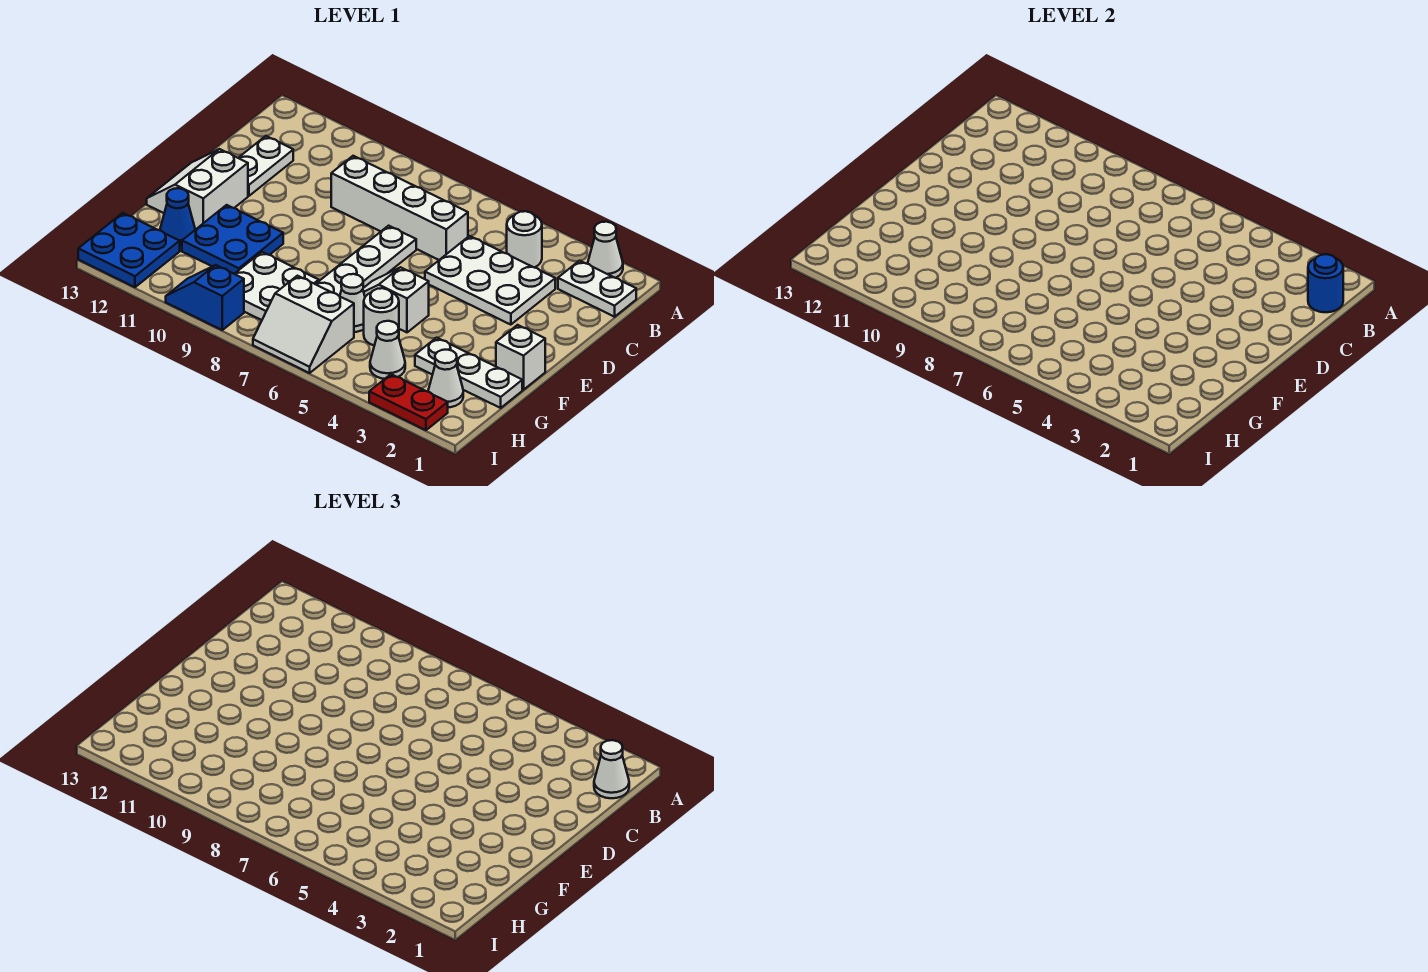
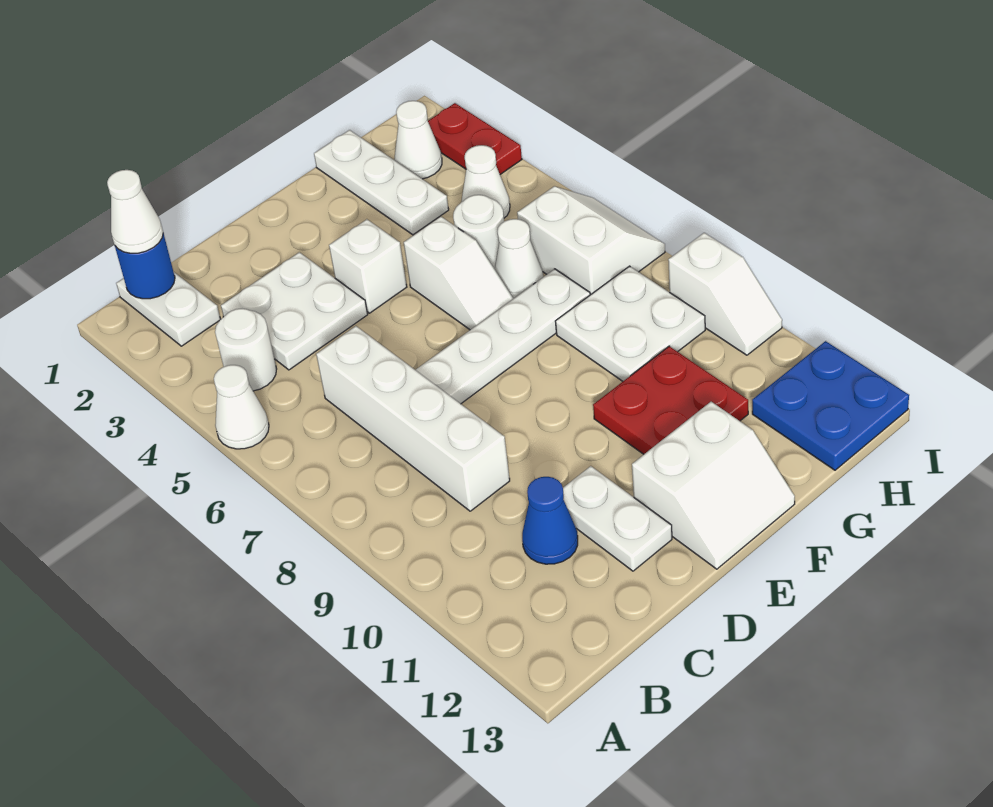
white 1x1 cone [588,222,623,278] -> white 1x1 cone moved to [214,365,269,449]
white 2x3 plate [425,236,555,325] -> white 2x2 plate [221,252,368,370]
white 1x2 plate [239,136,293,196] -> white 1x2 plate turned to [563,466,672,571]
white 1x1 brick [496,325,545,390] -> white 1x1 brick moved to [329,219,407,313]
blue 2x2 plate [182,205,283,274] -> red 2x2 plate [593,346,748,454]
blue 1x1 cone [160,188,195,246] -> blue 1x1 cone moved to [522,477,578,564]
blue 1x2 slope [166,265,244,330] -> white 1x2 slope [668,233,782,355]

